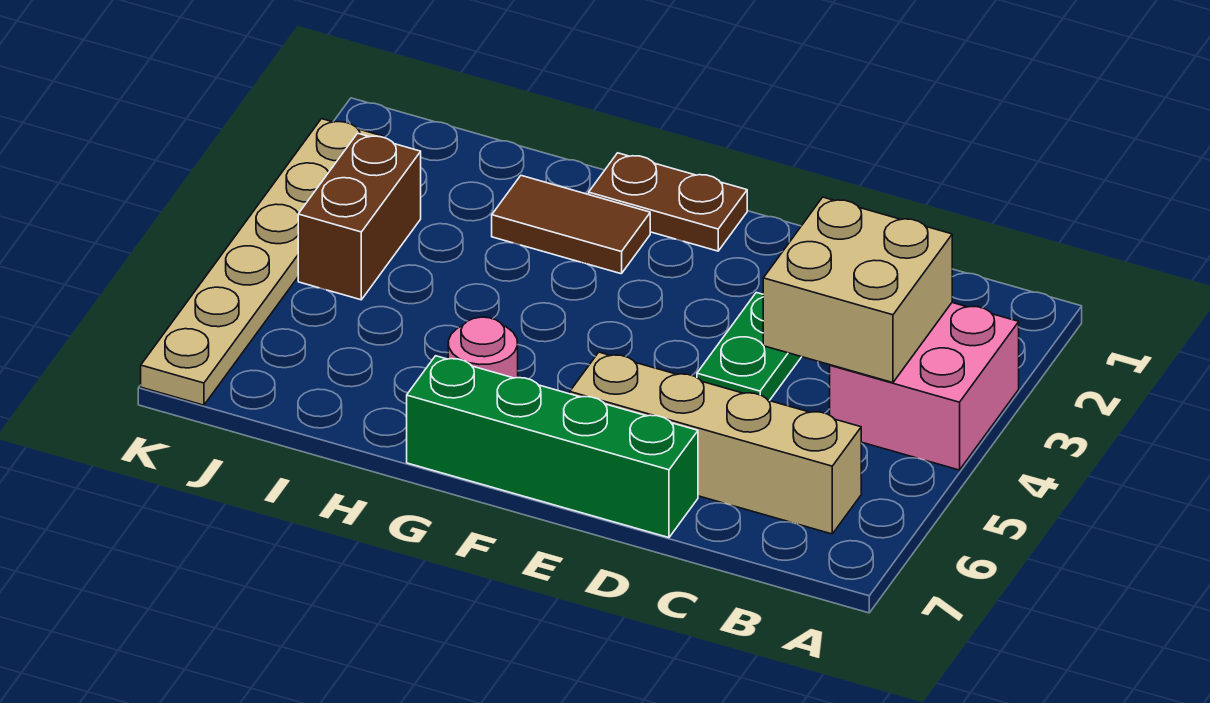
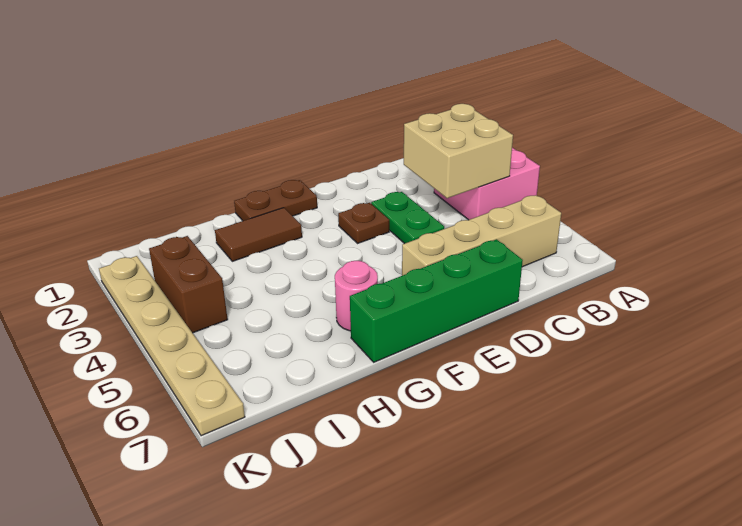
none -> brown 1x1 plate [338,203,389,243]

